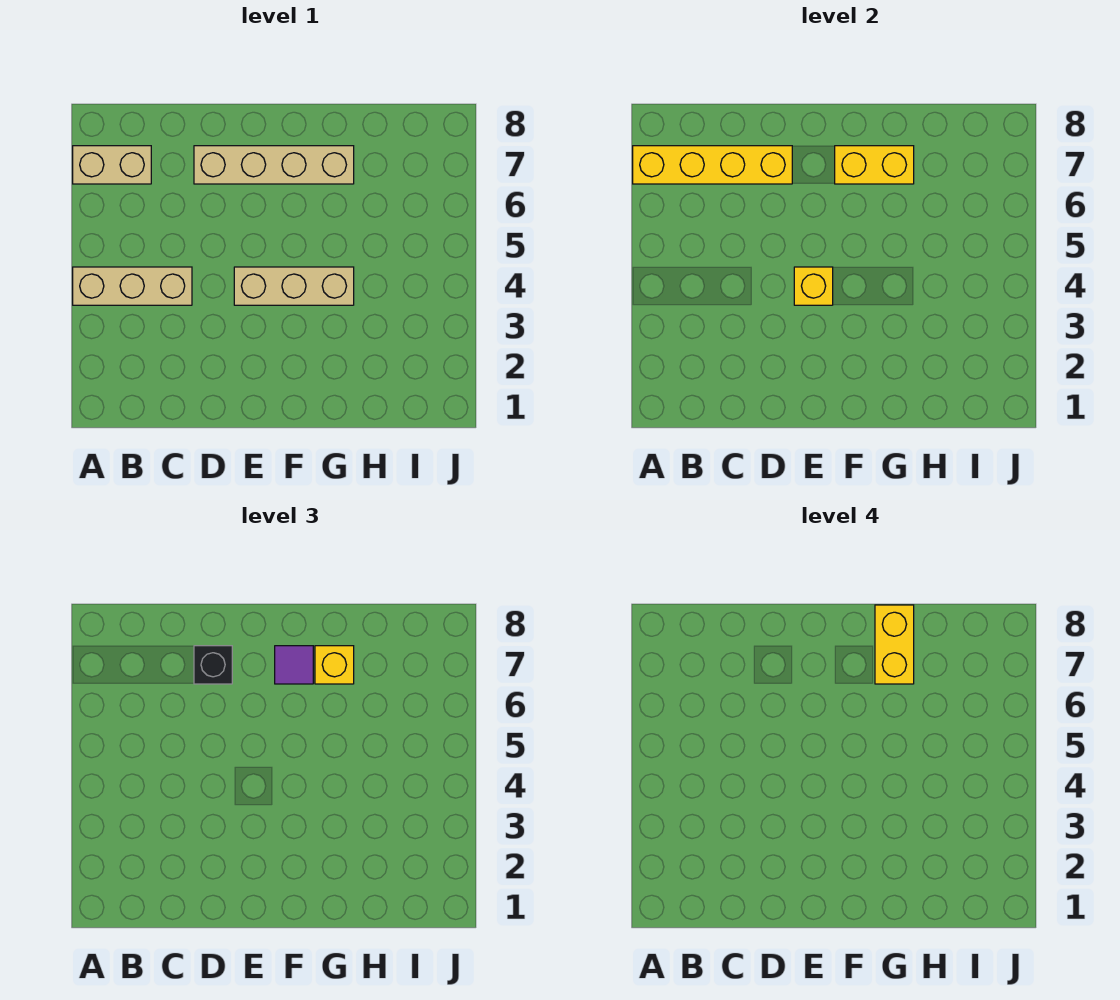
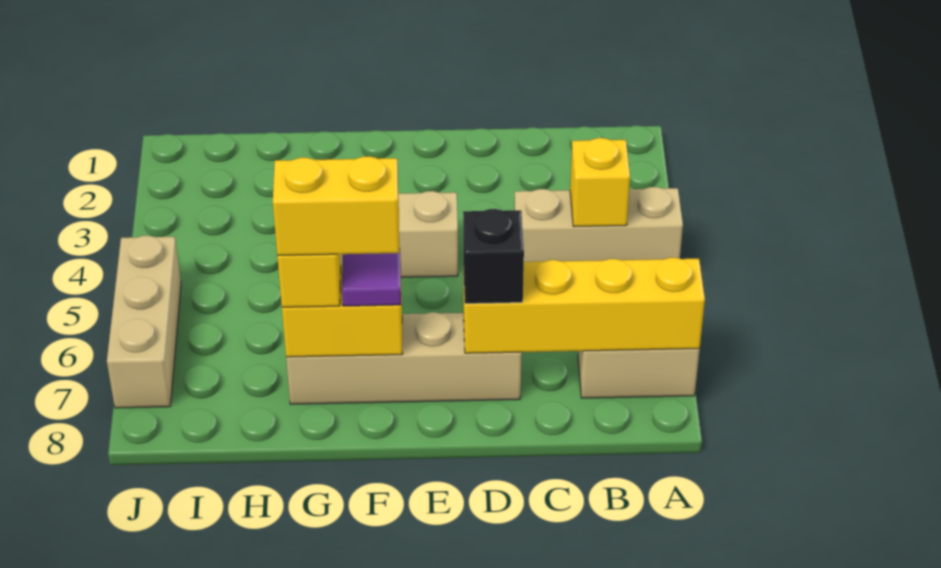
yellow 1x1 brick [794,267,833,305] -> yellow 1x1 brick moved to [570,138,630,226]
yellow 1x2 brick [875,605,914,684] -> yellow 1x2 brick turned to [273,157,399,256]
none -> tan 1x3 brick [107,236,181,408]

